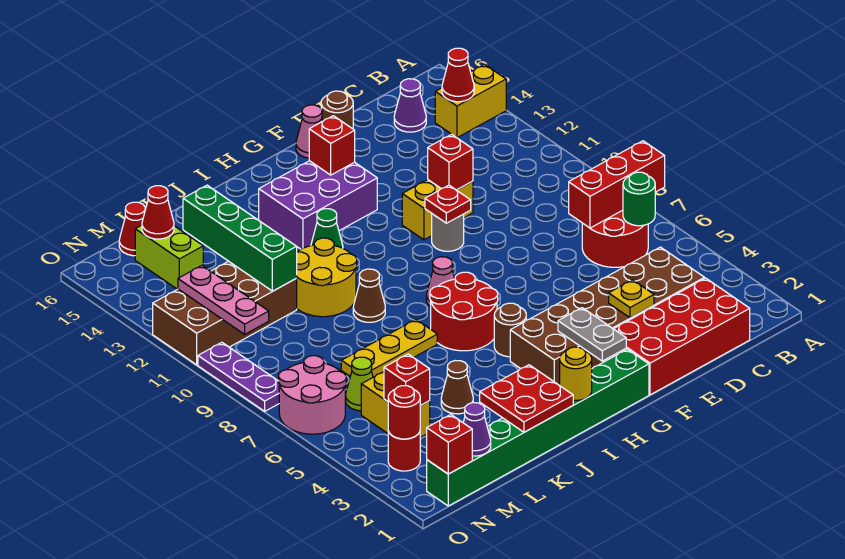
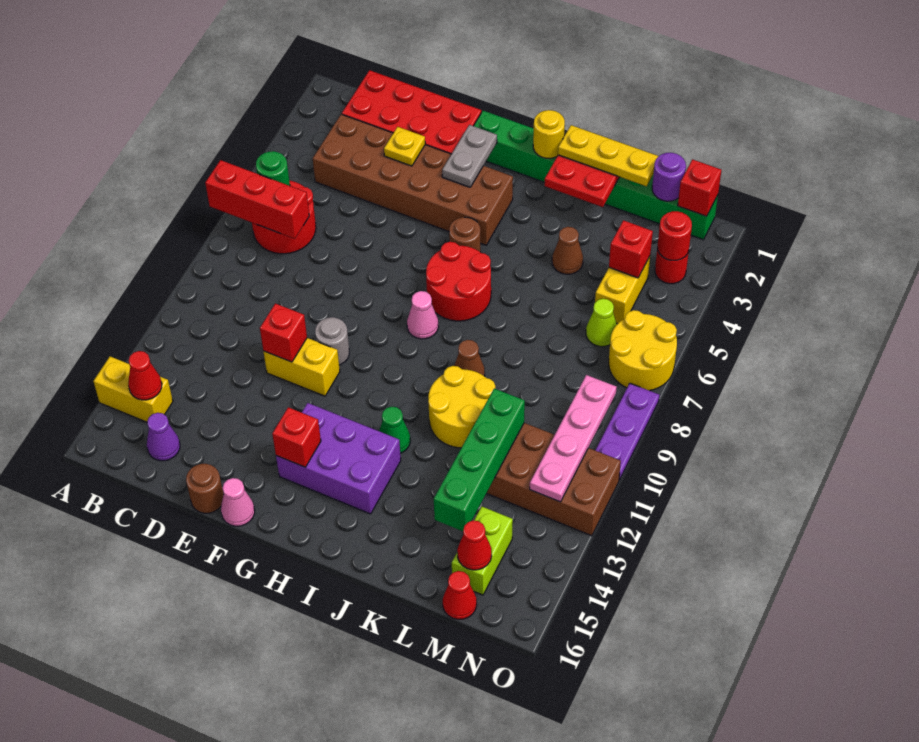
red 1x1 plate [425,185,471,223] -> none
yellow 1x3 plate [341,319,437,377] -> yellow 1x3 plate moved to [558,125,658,186]
purple 1x1 cone [463,403,491,456] -> purple 1x1 round brick [652,153,686,201]
pink 2x2 round brick [279,356,346,434] -> yellow 2x2 round brick [609,310,677,391]
pink 1x3 plate [178,265,269,334] -> pink 1x4 plate [530,375,617,502]

